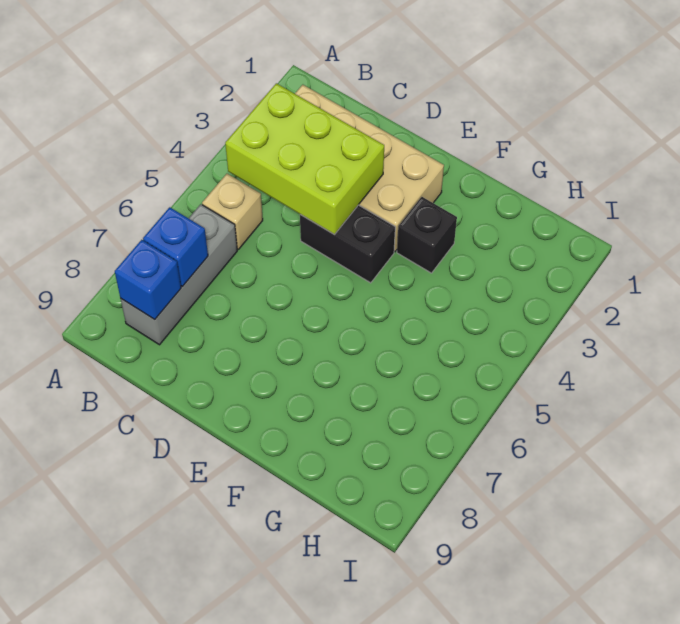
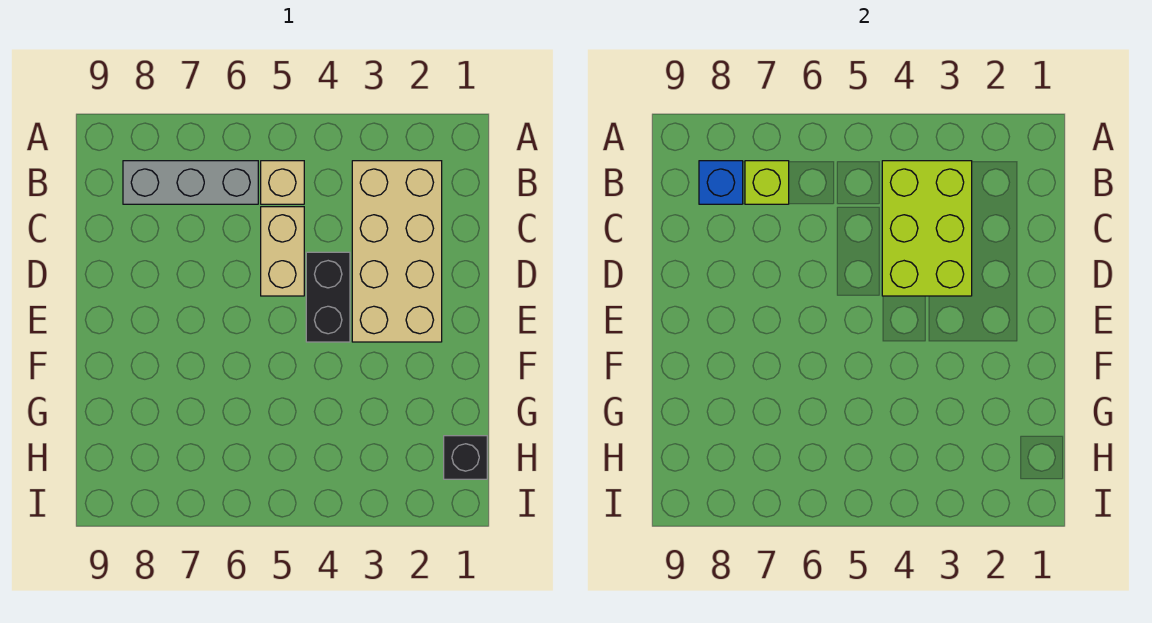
blue 1x1 brick [143,207,208,287] -> lime 1x1 brick [745,161,789,204]
none -> tan 1x2 brick [261,207,304,296]
black 1x1 brick [397,197,457,273] -> black 1x1 brick moved to [444,436,487,479]

